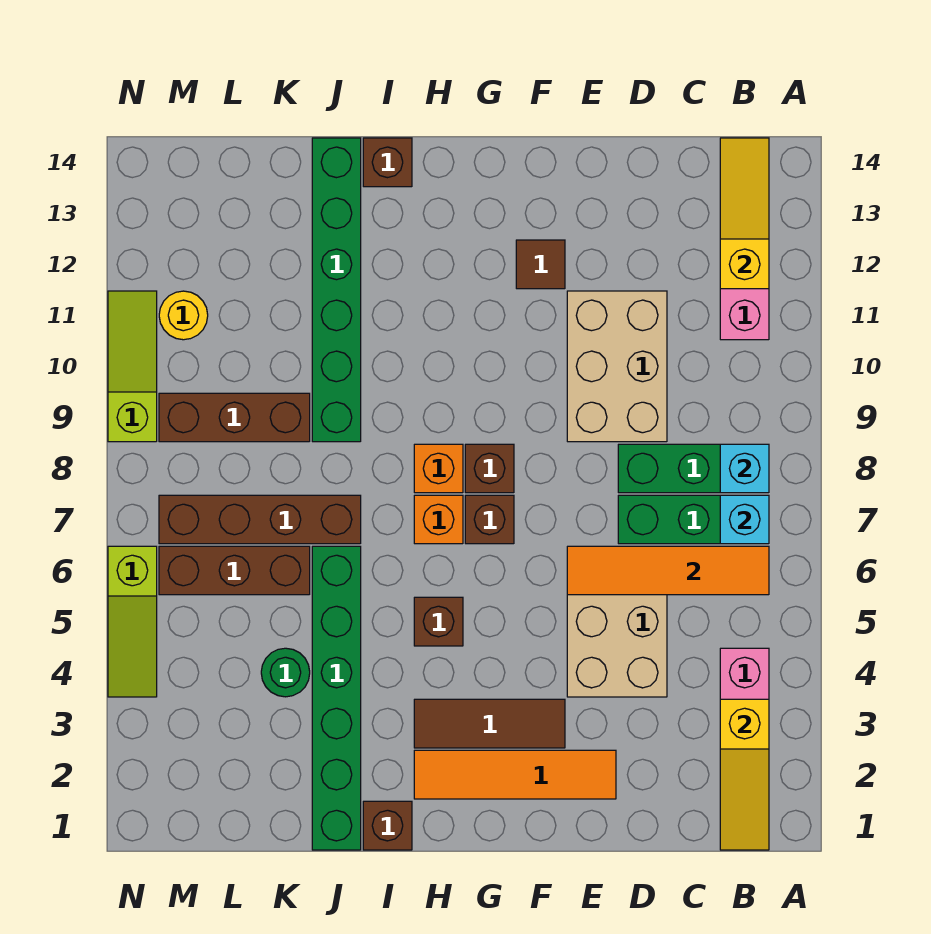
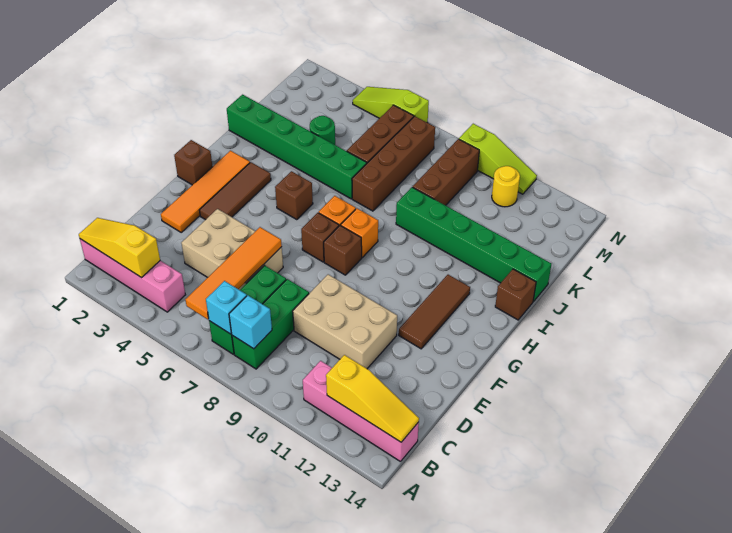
brown 1x1 tile [516,240,565,289] -> brown 1x3 tile [399,275,470,349]
brown 1x1 brick [363,801,412,850] -> brown 1x1 brick moved to [174,140,212,185]

